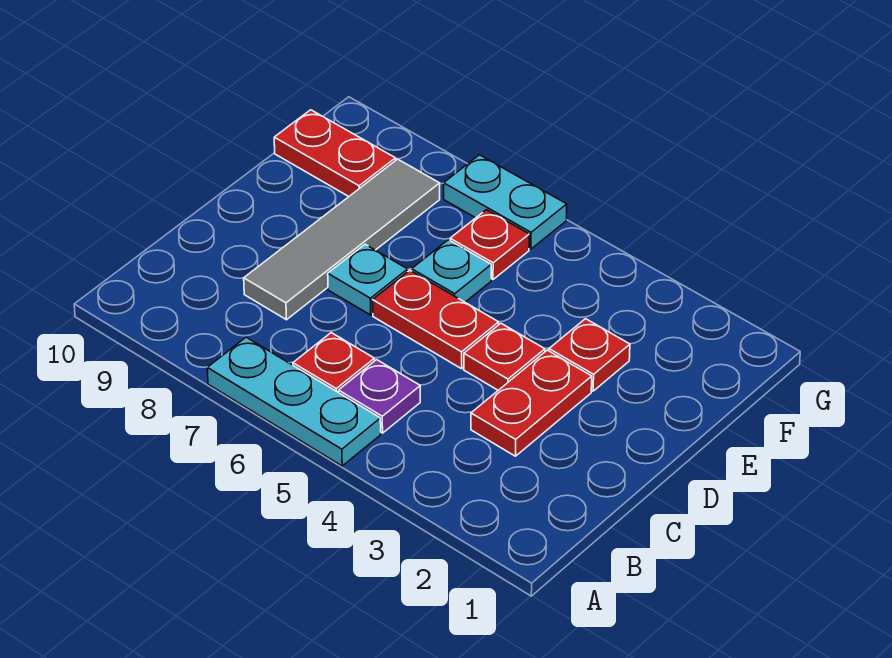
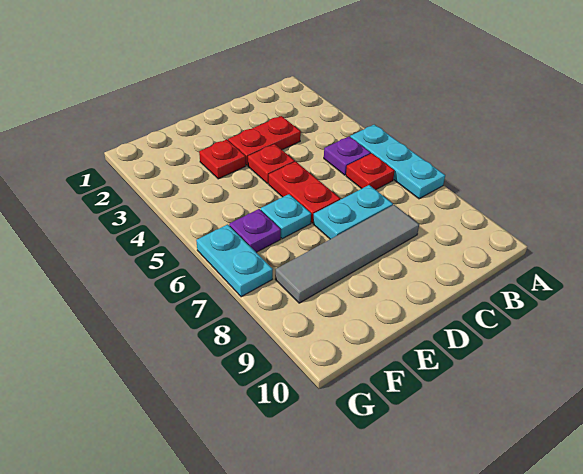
cyan 1x1 plate [328,244,408,315] -> cyan 1x2 plate [313,185,393,239]
red 1x1 plate [450,210,529,280] -> purple 1x1 plate [229,209,281,252]
red 1x2 plate [274,110,396,196] -> none

